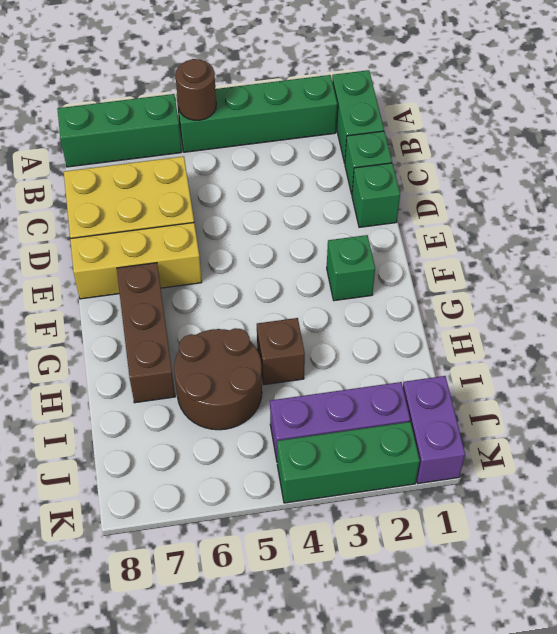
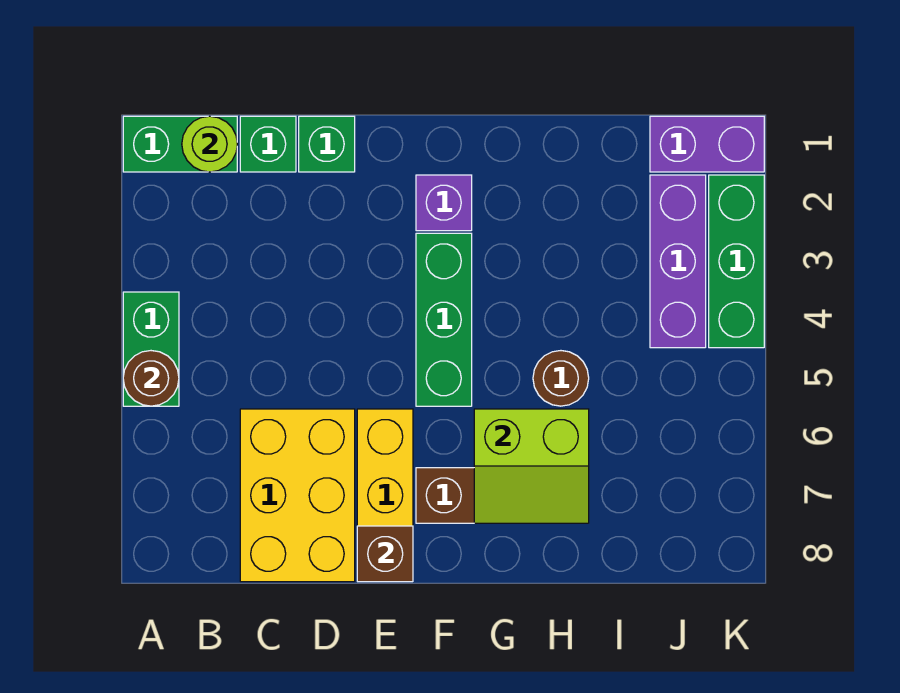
green 1x4 brick [176,75,337,152] -> green 1x2 brick [123,292,179,406]
green 1x3 brick [57,94,182,167] -> green 1x3 brick moved to [416,233,472,406]
none -> lime 1x1 round brick [182,116,237,172]
green 1x1 brick [327,235,375,301] -> purple 1x1 brick [416,175,472,231]
none -> lime 2x2 slope [474,409,589,523]
brown 1x1 brick [257,318,305,385] -> brown 1x1 brick moved to [357,526,413,582]
brown 2x2 round brick [174,328,262,430] -> brown 1x1 round brick [533,351,589,406]

